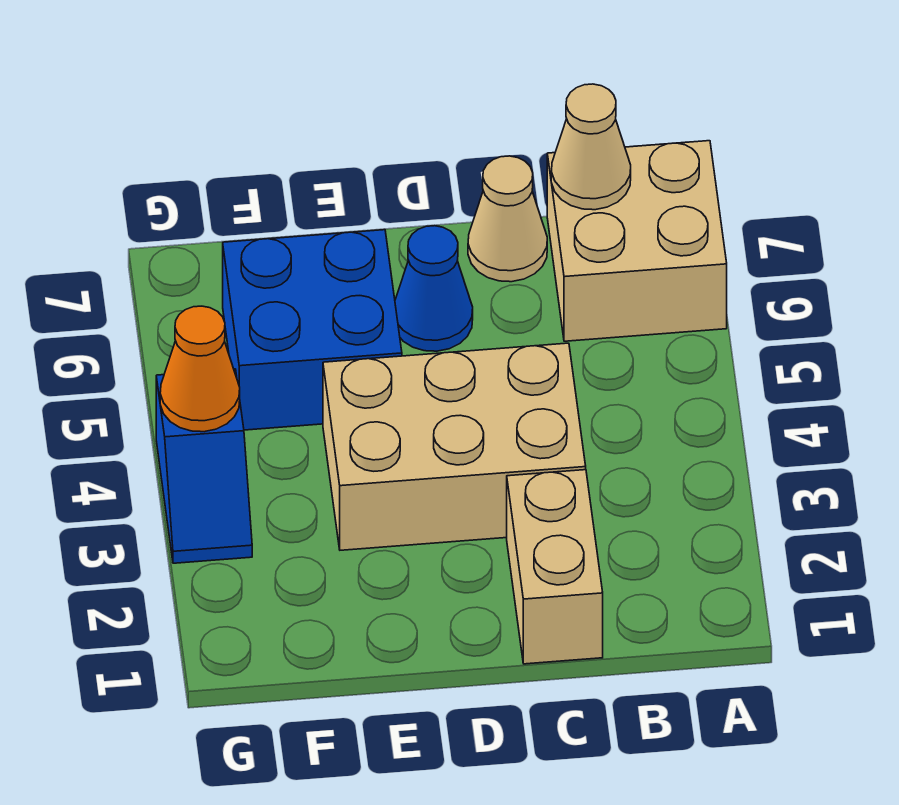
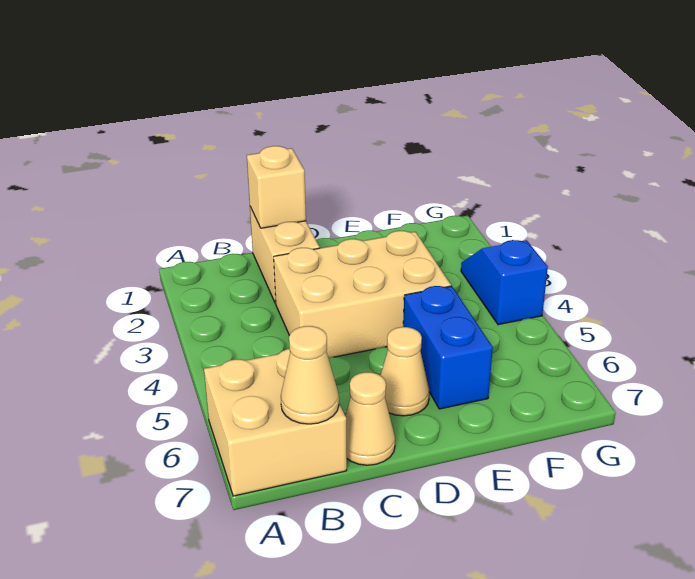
none -> tan 1x1 brick [247,146,306,228]
blue 1x1 cone [395,226,473,351] -> tan 1x1 cone [380,327,429,416]
blue 2x2 brick [223,230,402,430] -> blue 1x2 brick [403,286,493,409]
orange 1x1 cone [160,306,240,432] -> none

